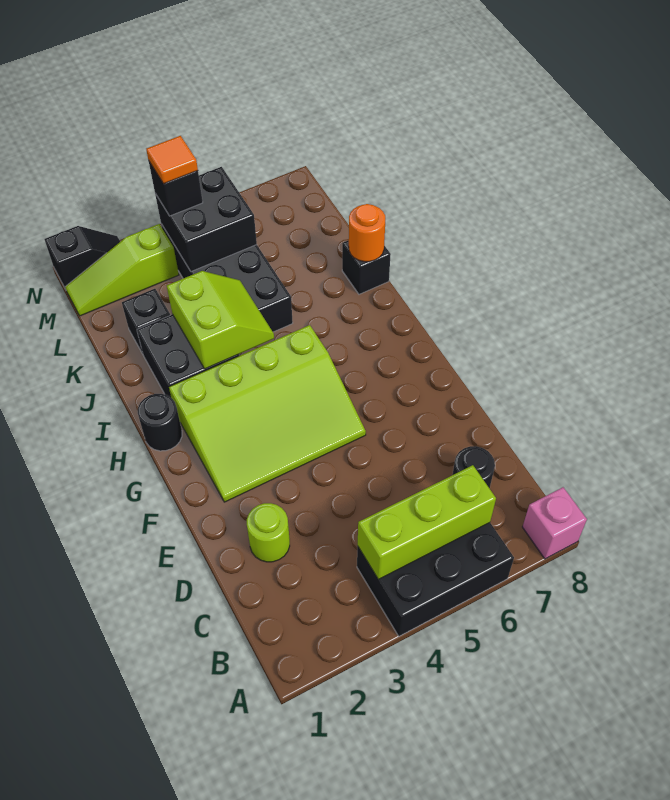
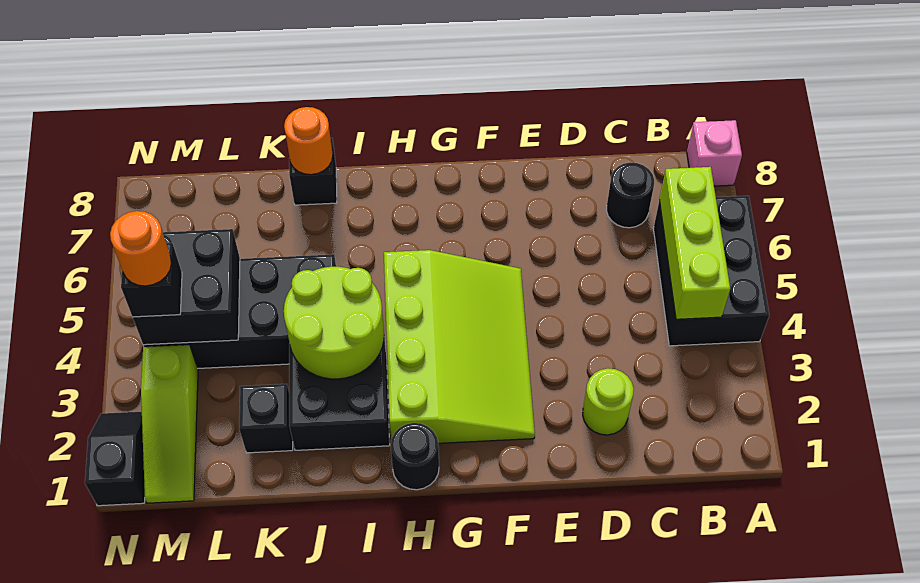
lime 2x2 slope [167,271,274,369] -> lime 2x2 round brick [284,267,384,379]
orange 1x1 tile [146,136,198,184] -> orange 1x1 round brick [110,211,172,286]

